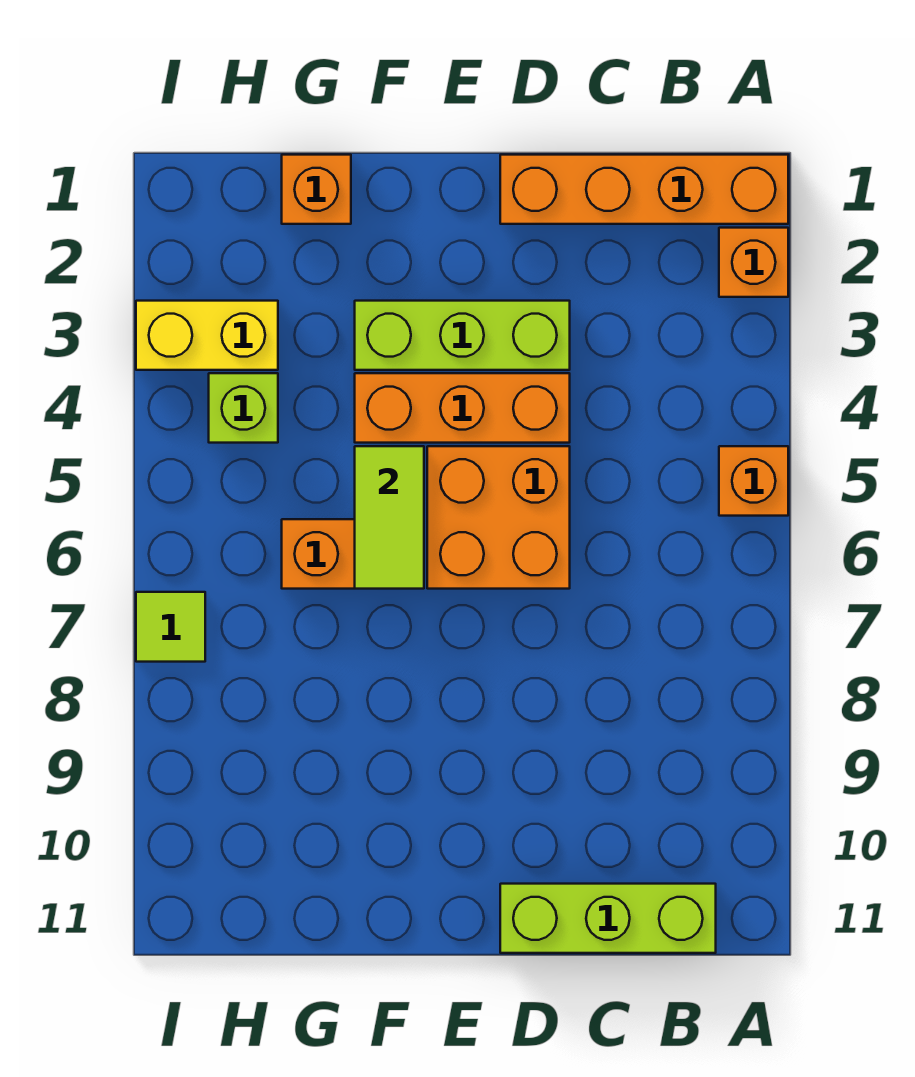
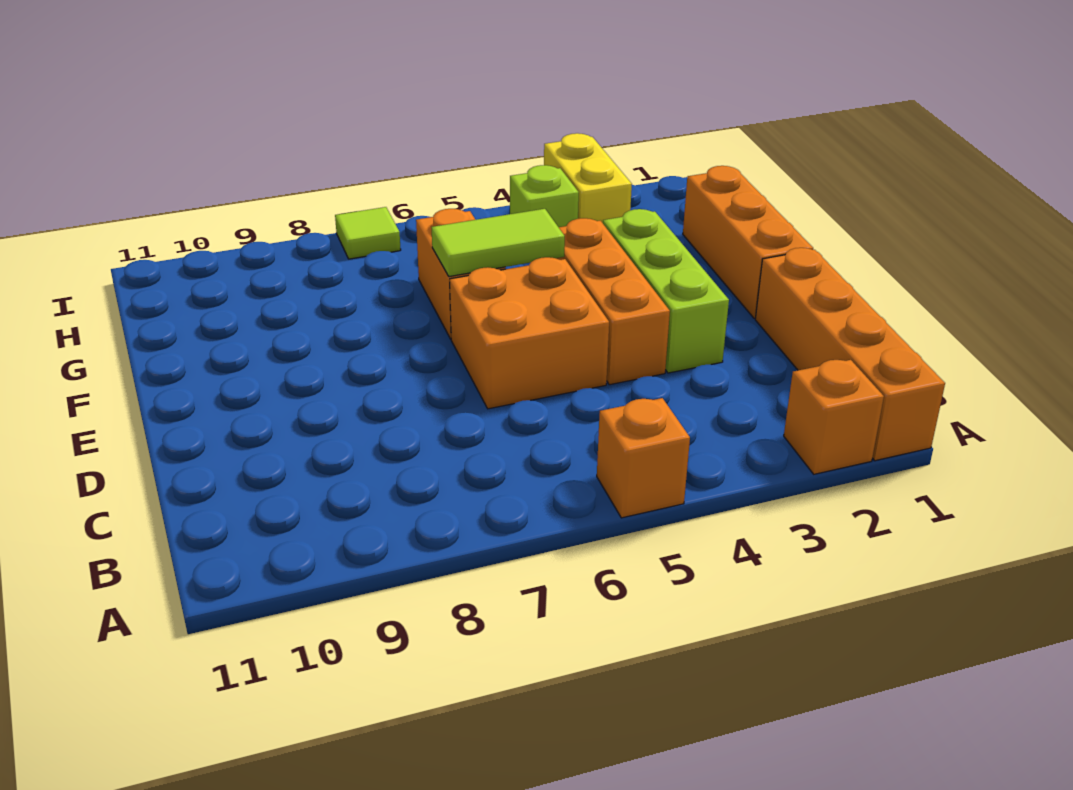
lime 1x3 brick [500,884,716,953] -> none
orange 1x1 brick [282,155,351,224] -> orange 1x3 brick [683,166,813,318]

